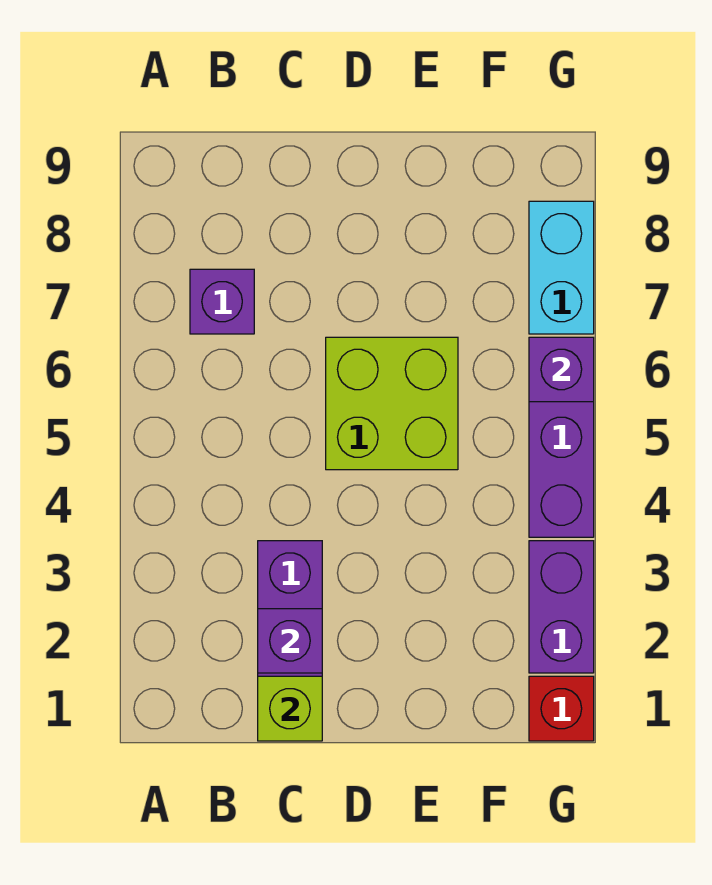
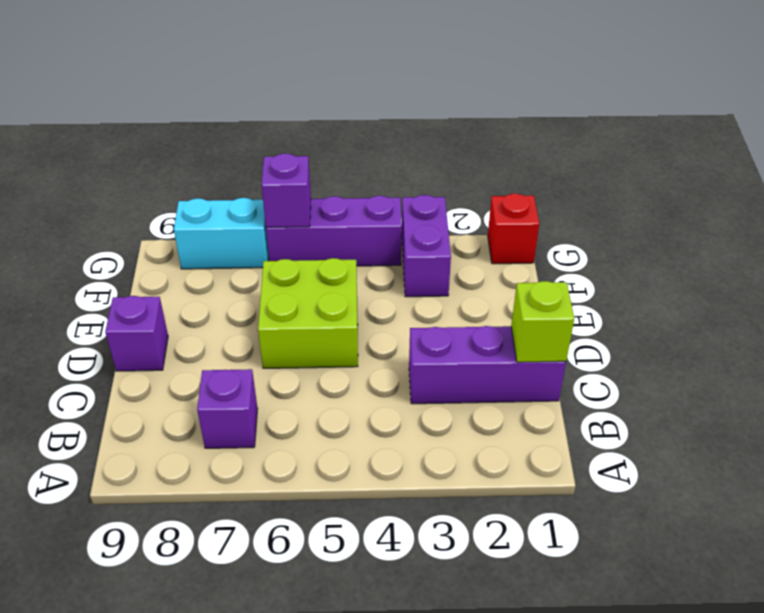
purple 1x1 brick [258,609,322,673] -> purple 1x1 brick moved to [105,296,168,371]
purple 1x2 brick [529,541,594,673] -> purple 1x2 brick turned to [402,195,451,297]

